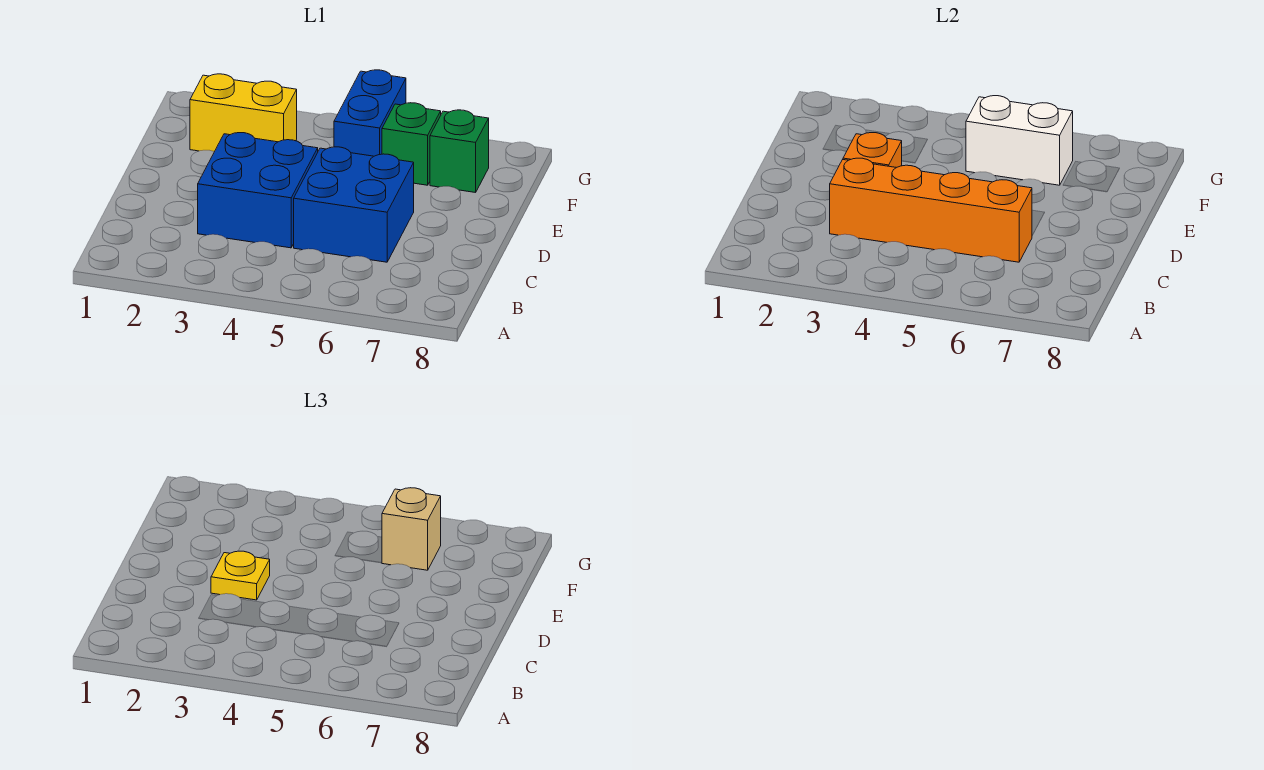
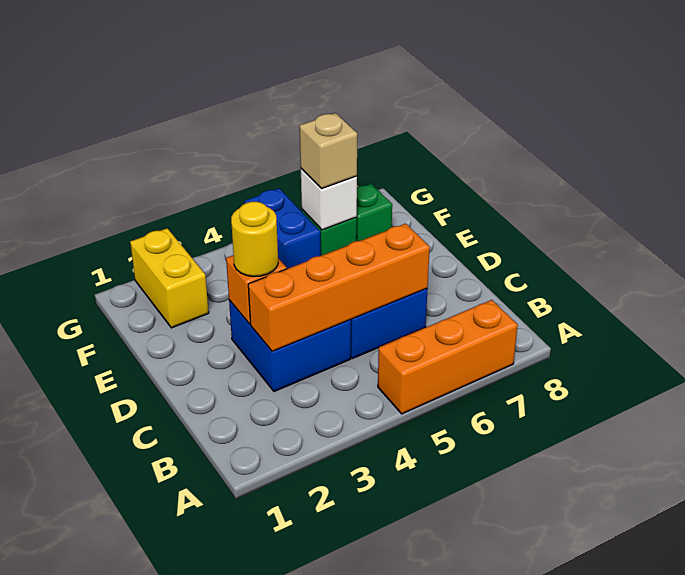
none -> orange 1x3 brick [378,300,518,414]
yellow 1x1 plate [211,551,270,600] -> yellow 1x1 round brick [231,202,278,277]
yellow 1x2 brick [190,74,297,152] -> yellow 1x2 brick turned to [130,228,209,328]
white 1x2 brick [966,96,1073,185] -> white 1x1 brick [301,169,357,230]

